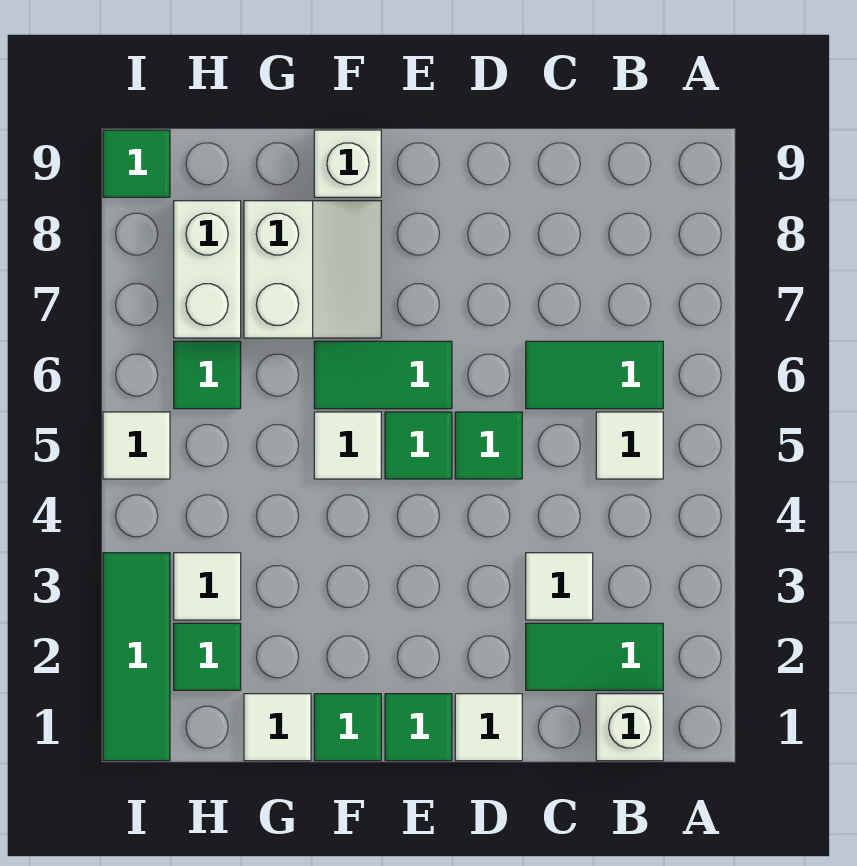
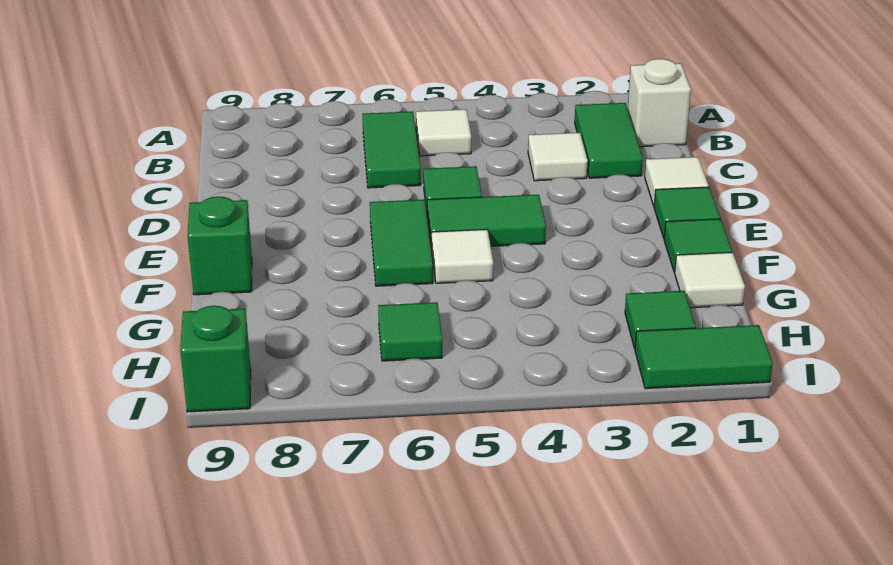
green 1x1 tile [385,412,452,479] -> green 1x2 tile [427,195,546,249]
white 2x2 slope [244,201,381,338] -> none
white 1x1 brick [314,130,381,197] -> green 1x1 brick [188,197,252,295]
white 1x1 tile [174,553,241,620] -> none
white 1x2 brick [174,201,241,338] -> none
green 1x3 tile [103,553,170,761] -> green 1x2 tile [635,325,773,389]
white 1x1 tile [103,412,170,479] -> none
green 1x1 tile [103,130,170,197] -> green 1x1 brick [180,306,251,412]

